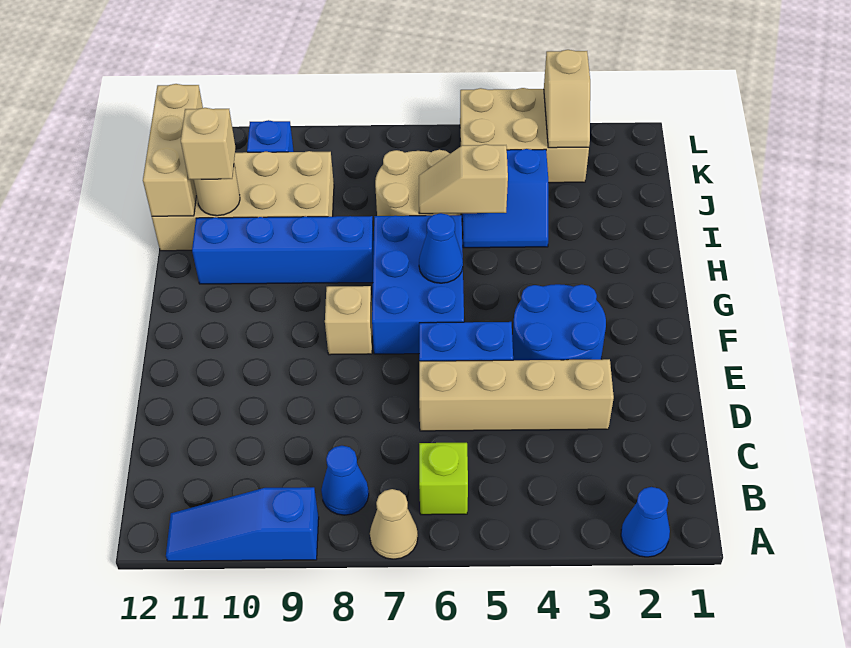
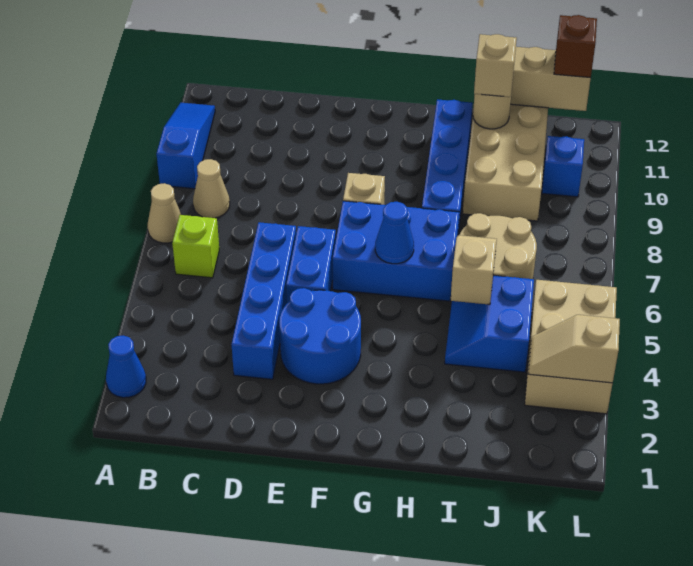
blue 1x1 cone [321,446,369,515] -> tan 1x1 cone [193,159,230,218]
tan 1x4 brick [419,359,614,431] -> blue 1x4 brick [232,222,296,379]
none -> brown 1x1 brick [554,15,597,78]

